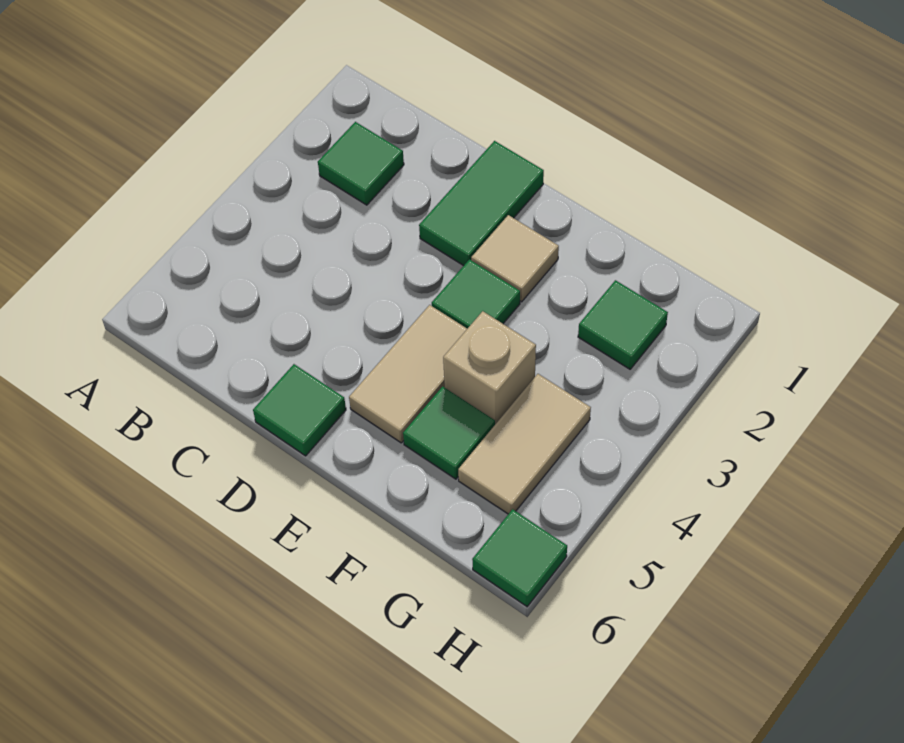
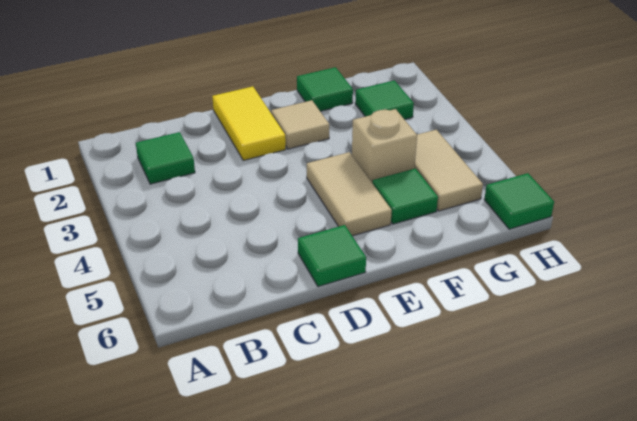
green 1x2 tile [419,141,544,266] -> yellow 1x2 tile [212,87,286,160]
green 1x1 tile [432,260,520,329] -> green 1x1 tile moved to [297,67,353,111]

